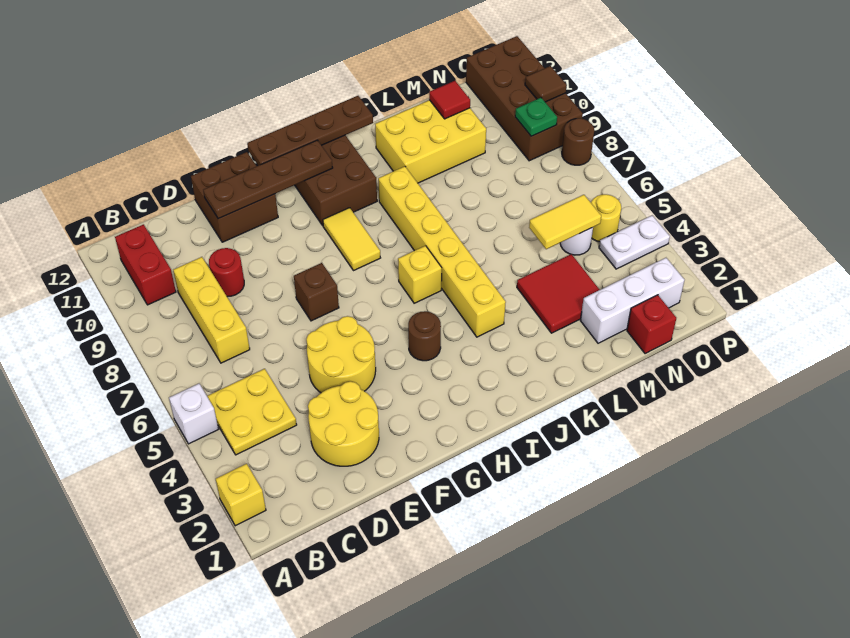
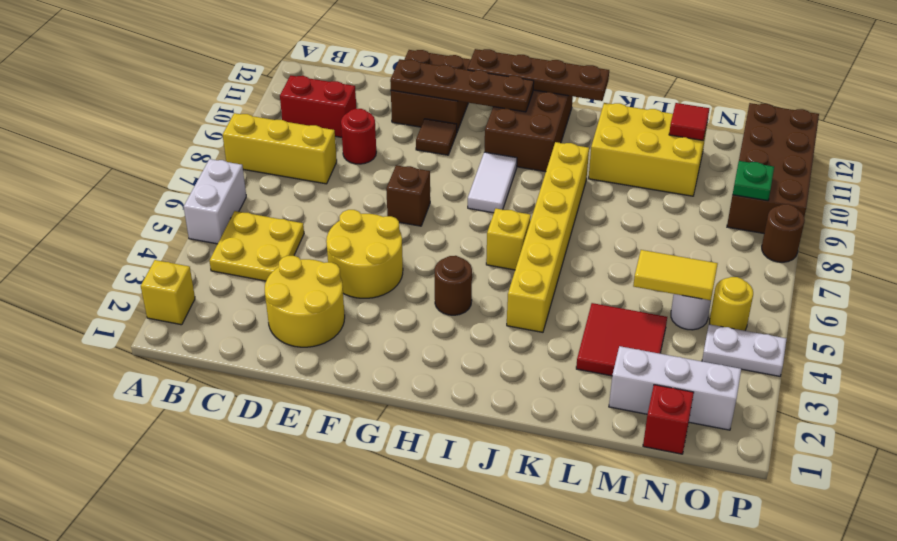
white 1x1 brick [169,384,218,444] -> white 1x2 brick [184,159,246,244]
red 1x2 brick [115,224,176,305] -> red 1x2 brick turned to [280,75,356,137]
yellow 1x3 brick [173,257,250,363] -> yellow 1x3 brick turned to [223,113,337,184]
yellow 1x2 tile [323,208,380,271] -> white 1x2 tile [468,152,517,213]
brown 1x1 tile [525,66,567,102] -> brown 1x1 tile moved to [416,119,457,155]

